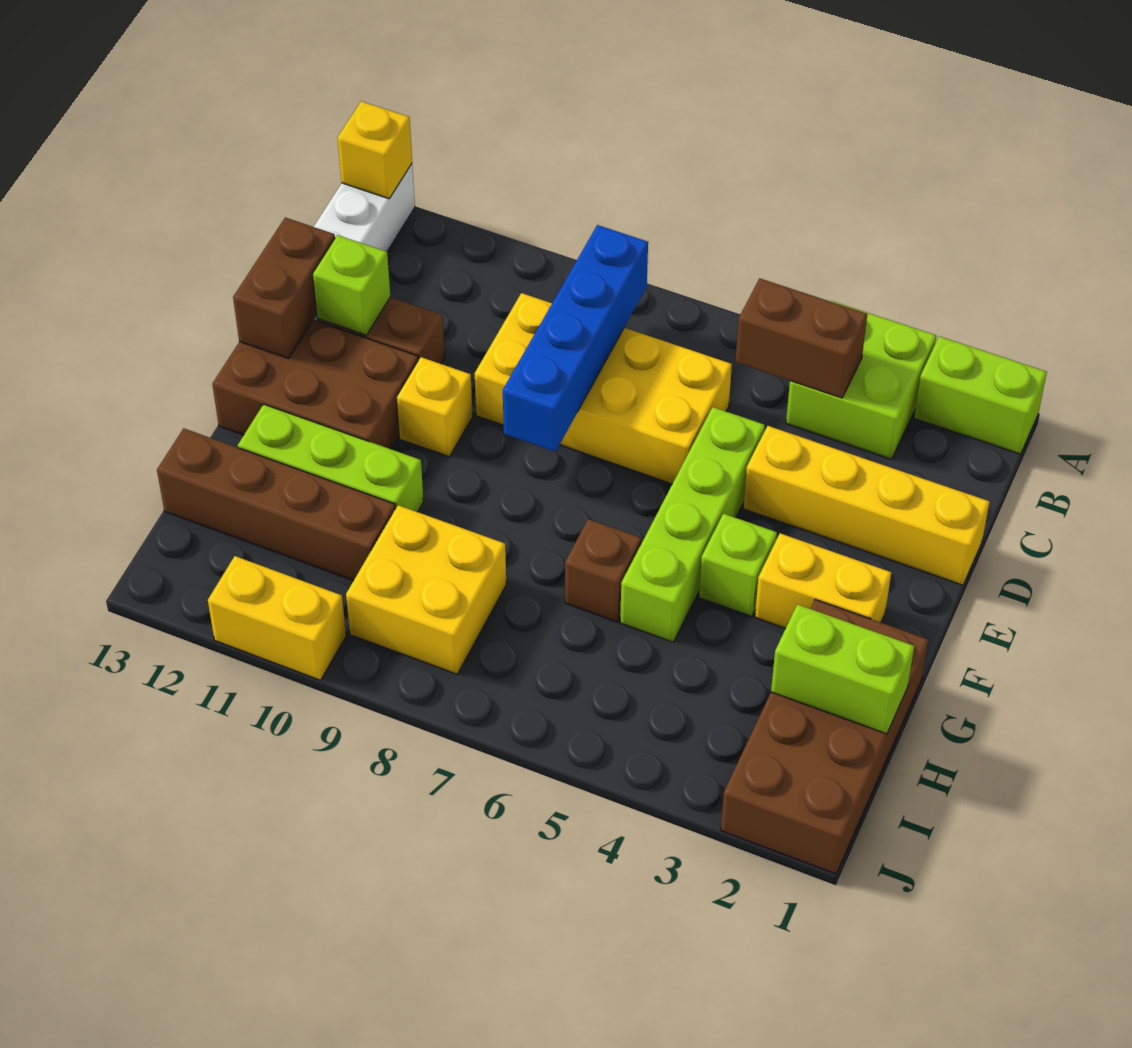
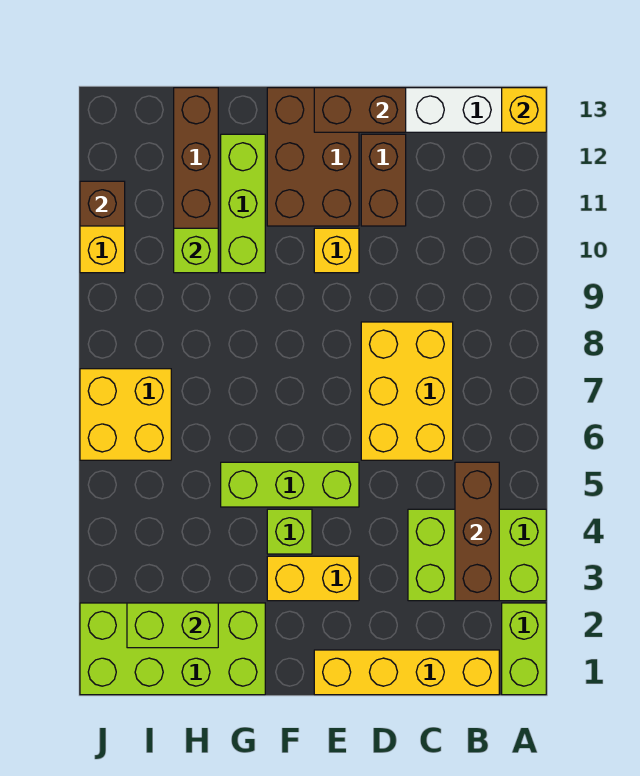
lime 2x2 brick [786,301,936,459] -> lime 2x3 brick [408,509,546,601]
brown 1x2 brick [736,278,867,398] -> brown 1x3 brick [455,462,499,601]
blue 1x4 brick [503,225,648,452] -> none
yellow 2x4 brick [475,293,732,484] -> yellow 2x3 brick [361,322,453,460]
yellow 1x4 brick [743,426,990,585] -> yellow 1x4 brick turned to [314,650,499,695]
lime 1x4 brick [620,407,765,642] -> lime 1x3 brick [221,462,359,507]
lime 1x1 brick [313,235,390,335] -> lime 1x1 brick moved to [174,228,218,273]
yellow 1x2 brick [755,533,891,629] -> yellow 1x2 brick turned to [267,556,359,601]
brown 2x4 brick [721,599,929,874] -> lime 2x4 brick [80,603,265,695]
brown 1x1 brick [565,519,641,622] -> brown 1x1 brick moved to [80,181,125,226]
lime 1x2 brick [771,604,914,734] -> lime 1x2 brick turned to [127,603,218,648]
yellow 2x2 brick [346,505,506,674] -> yellow 2x2 brick moved to [80,369,171,460]

